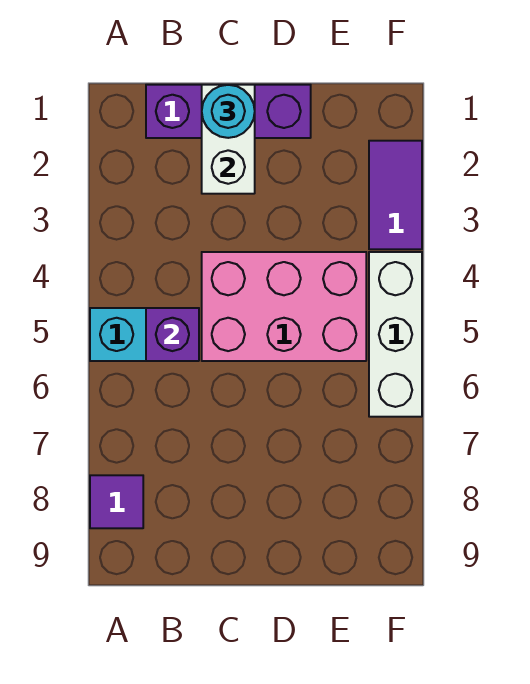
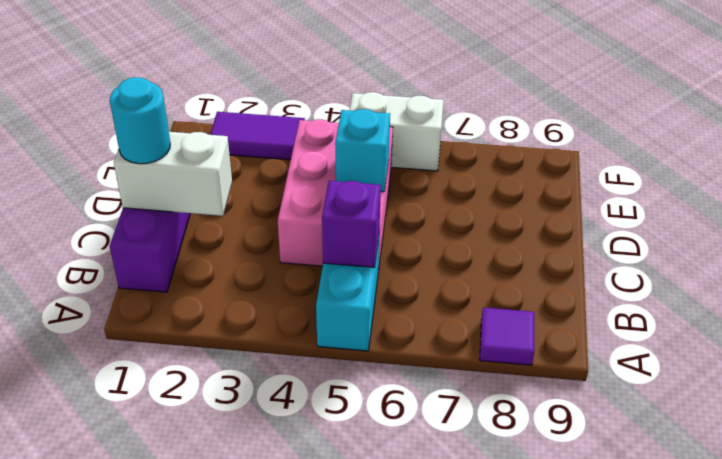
none -> cyan 1x1 brick [335,109,390,192]
white 1x3 brick [369,252,422,417] -> white 1x2 brick [349,92,444,171]

